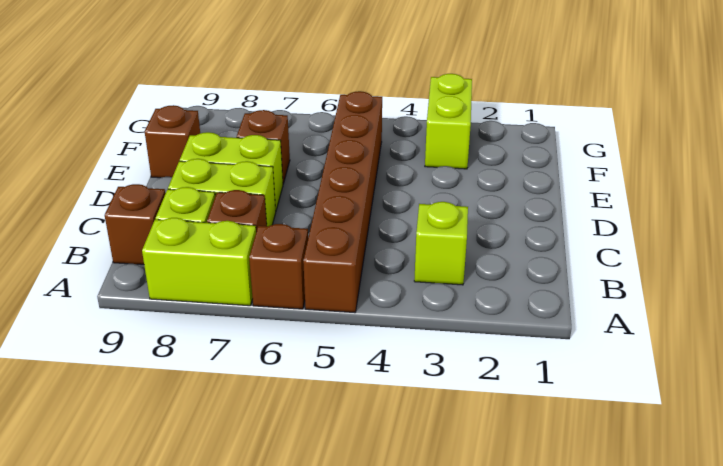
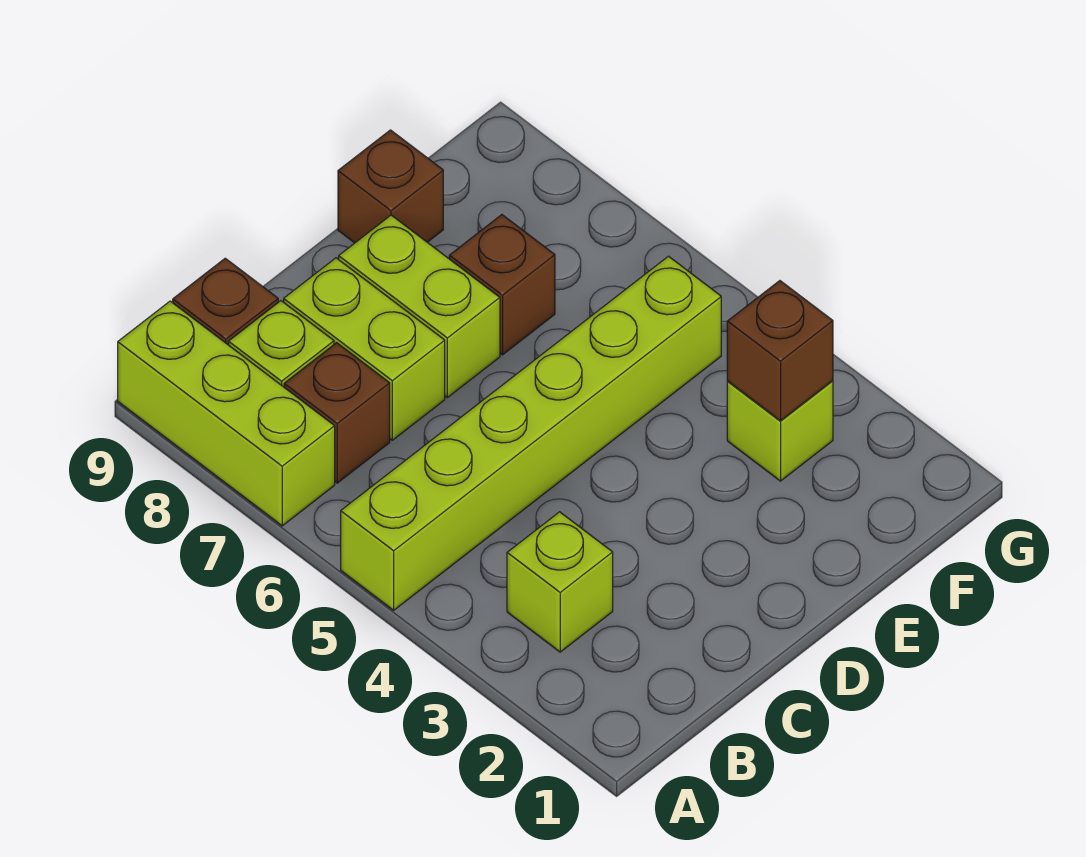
brown 1x6 brick [303,91,382,313] -> lime 1x6 brick [341,256,721,610]
brown 1x1 brick [249,224,308,309] -> brown 1x1 brick moved to [727,281,833,421]
lime 1x2 brick [142,218,256,306] -> lime 1x3 brick [118,301,335,526]
lime 1x2 brick [425,74,472,169] -> lime 1x1 brick [727,381,833,481]

